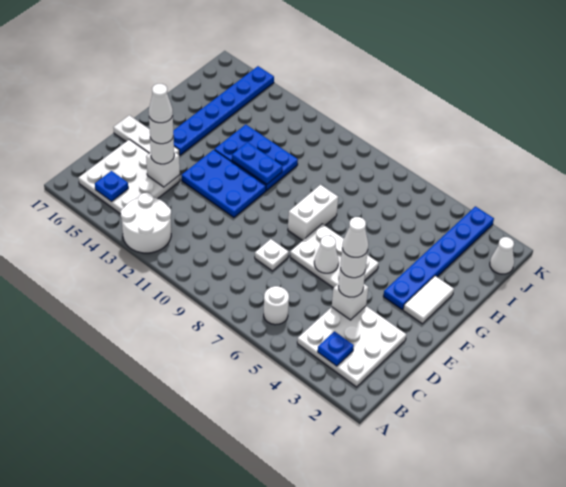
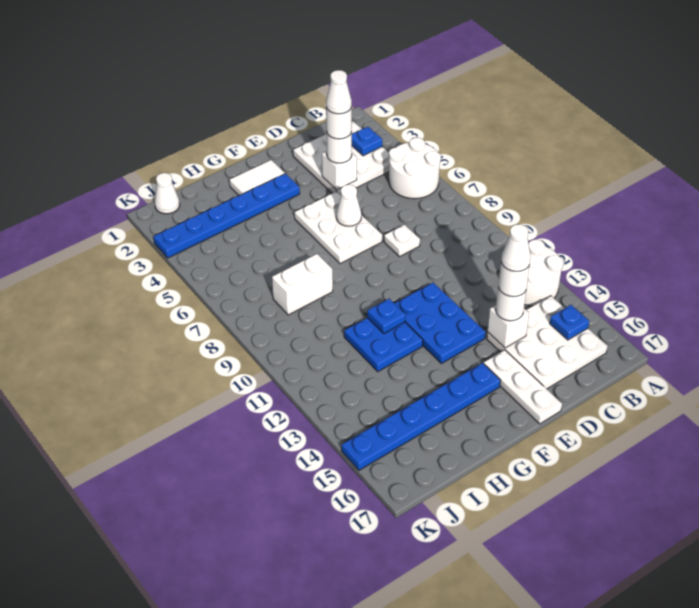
white 1x1 round brick [264,286,289,325] -> white 2x2 round brick [389,138,441,199]
white 1x2 brick [288,185,338,241] -> white 1x2 brick moved to [272,254,333,315]
blue 2x3 plate [215,125,298,191] -> blue 2x2 plate [344,318,423,371]
blue 1x2 plate [232,142,282,184] -> blue 1x1 plate [367,299,406,333]

